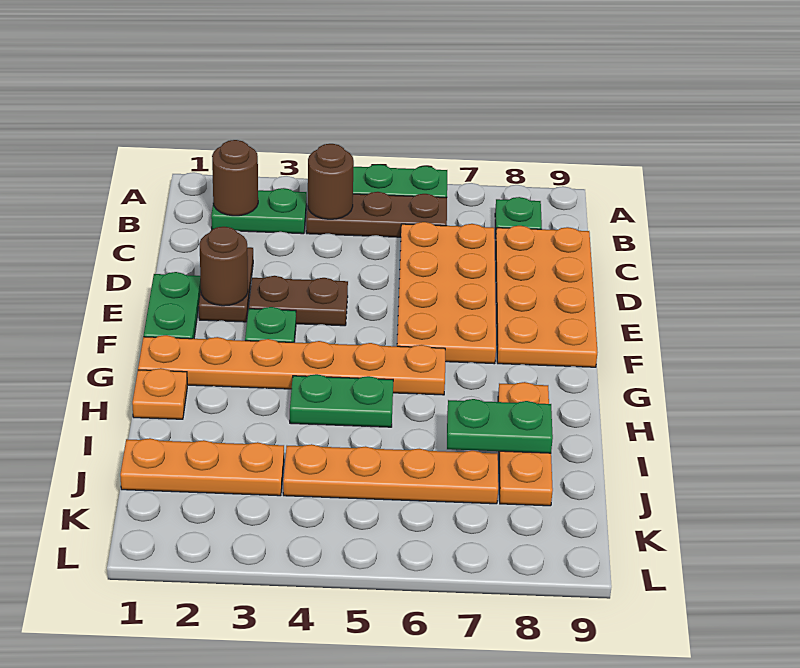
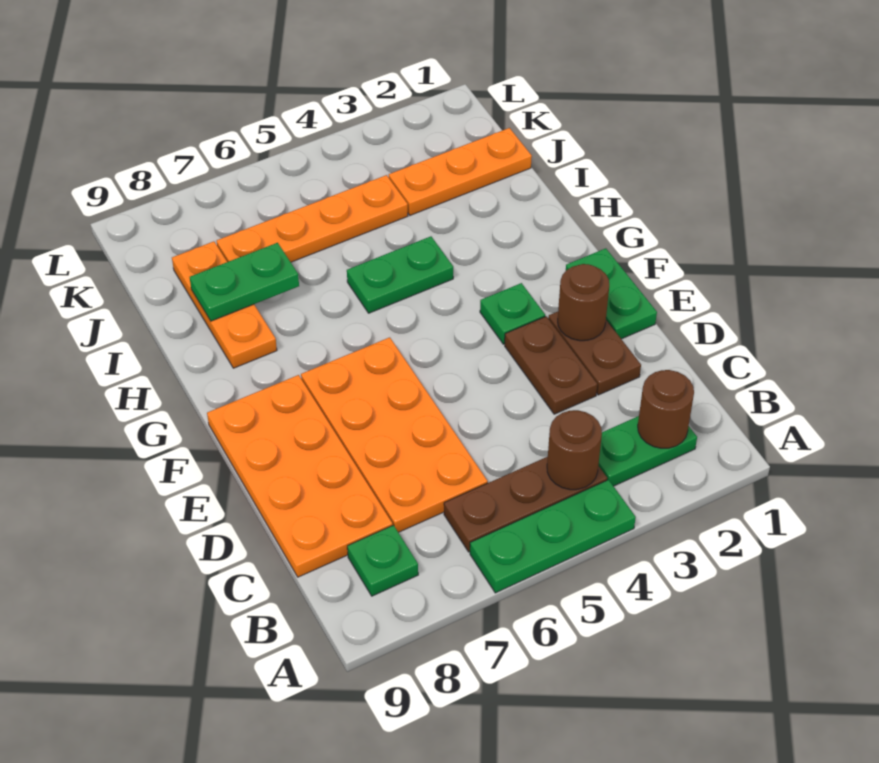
brown 1x2 plate [249,276,348,326] -> brown 1x2 plate turned to [505,316,597,414]
orange 1x6 plate [138,335,445,395] -> none
orange 1x1 plate [132,368,187,419] -> none

